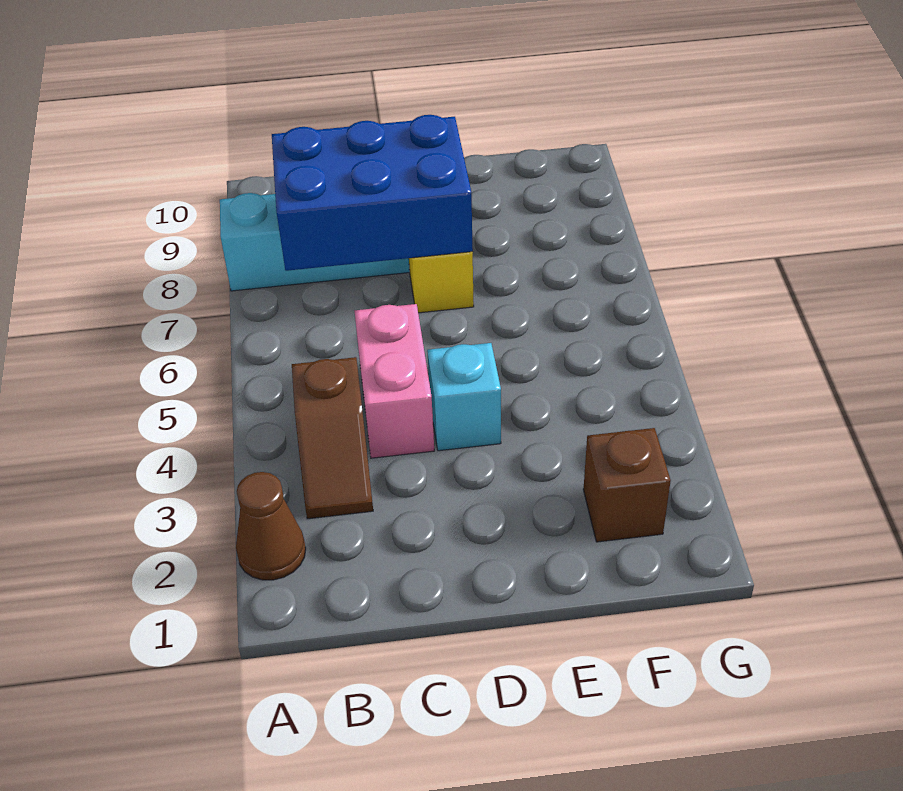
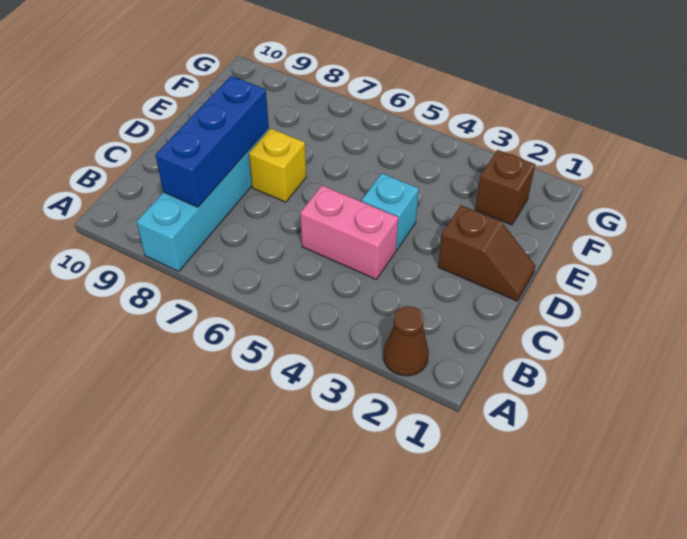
brown 1x2 slope [292,357,373,519] -> brown 1x2 slope moved to [438,205,535,301]
blue 2x3 brick [272,115,473,271] -> blue 1x3 brick [156,76,269,207]

